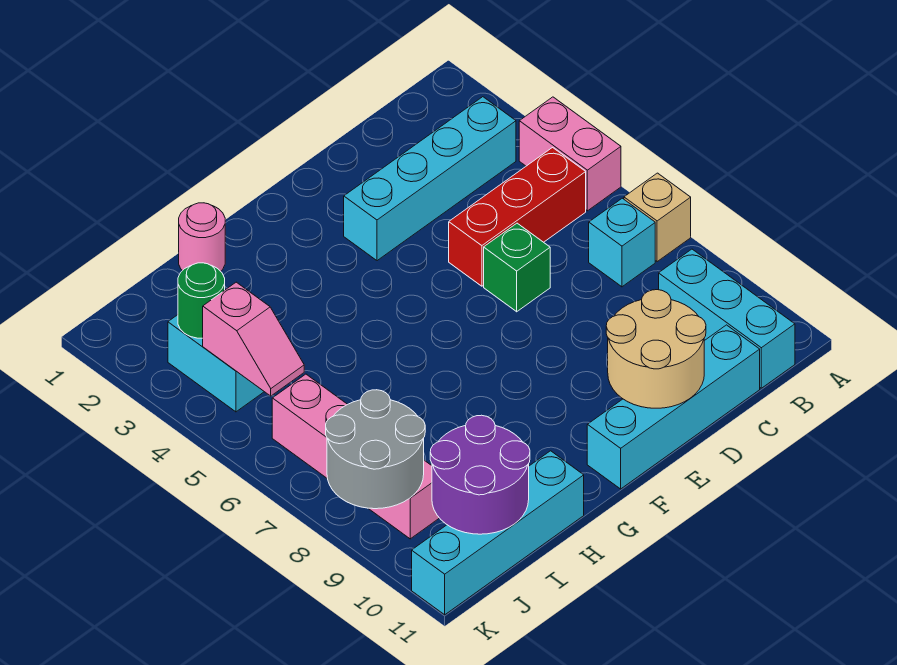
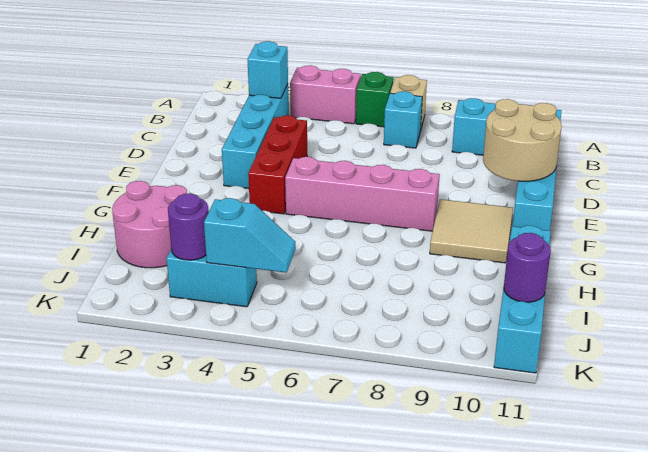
none -> cyan 1x1 brick [248,41,288,98]
red 1x3 brick [449,148,586,286] -> red 1x3 brick moved to [248,115,307,214]
green 1x1 brick [484,223,550,312] -> green 1x1 brick moved to [356,72,394,127]
none -> tan 2x2 tile [430,199,513,263]
pink 1x1 round brick [179,203,225,271] -> pink 2x2 round brick [112,181,187,268]
purple 2x2 round brick [430,415,530,534] -> purple 1x1 round brick [504,233,551,302]
green 1x1 round brick [178,263,225,338] -> purple 1x1 round brick [168,194,209,260]
pink 1x2 slope [203,282,304,396] -> cyan 1x2 slope [204,198,296,273]
pink 1x4 brick [272,374,439,539] -> pink 1x4 brick moved to [285,157,440,231]
grey 2x2 round brick [326,390,425,509] -> none

